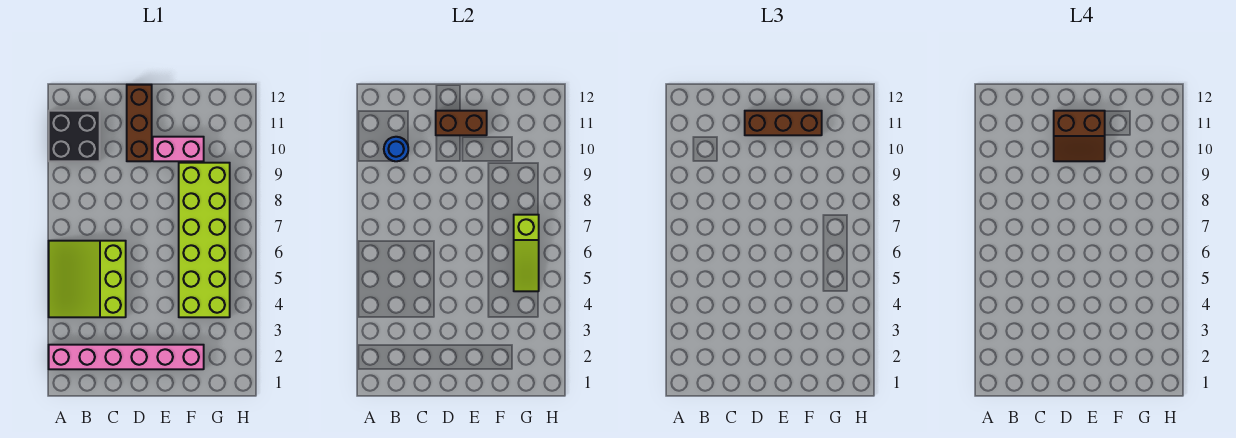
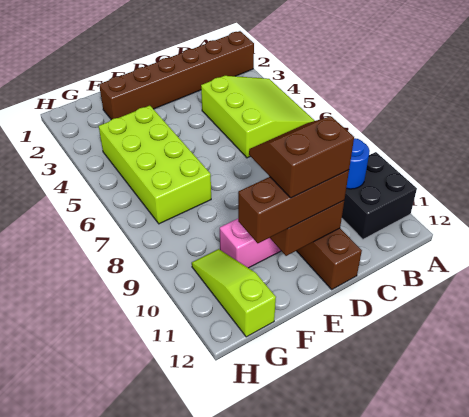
pink 1x6 brick [49,345,204,369] -> brown 1x6 brick [99,31,254,120]
lime 2x6 brick [179,163,230,317] -> lime 2x4 brick [99,106,211,224]
lime 1x3 slope [514,215,539,291] -> lime 1x3 slope moved to [192,249,276,337]

